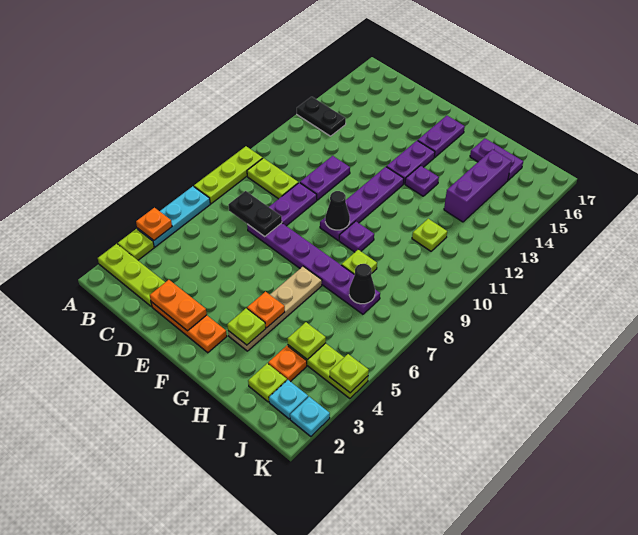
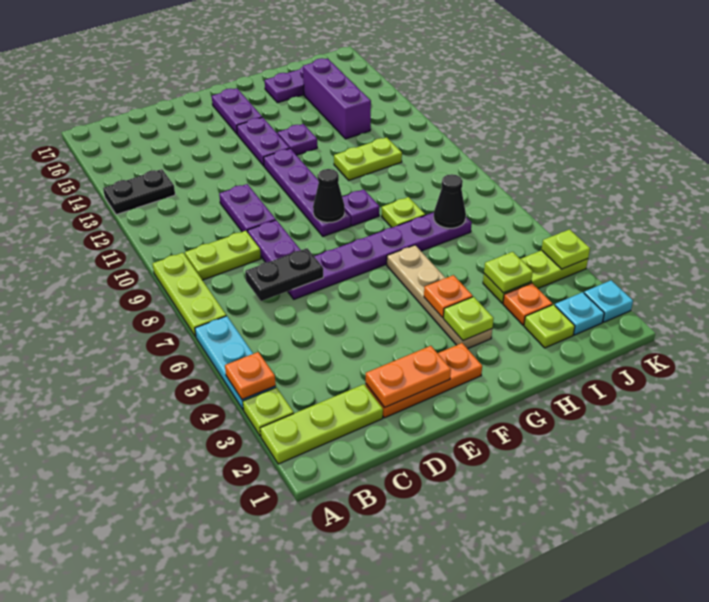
lime 1x1 plate [412,219,447,251] -> lime 1x2 plate [334,137,402,180]

